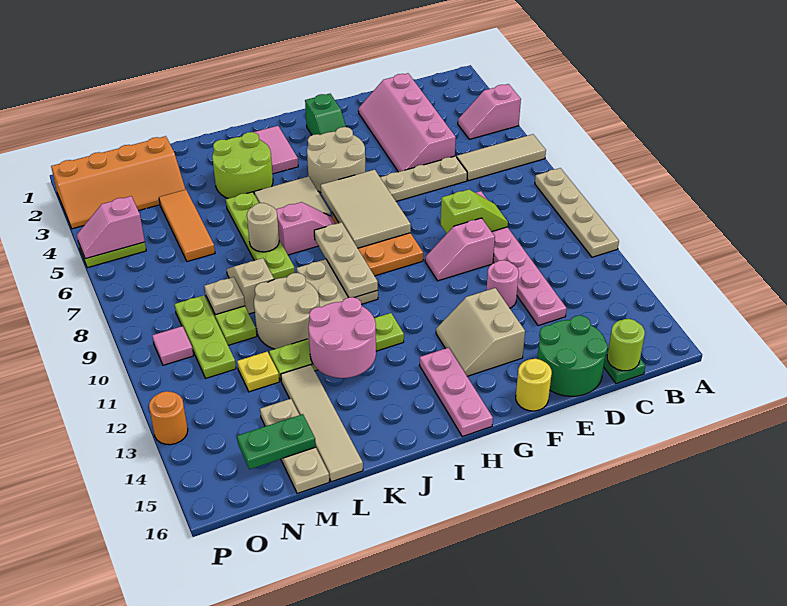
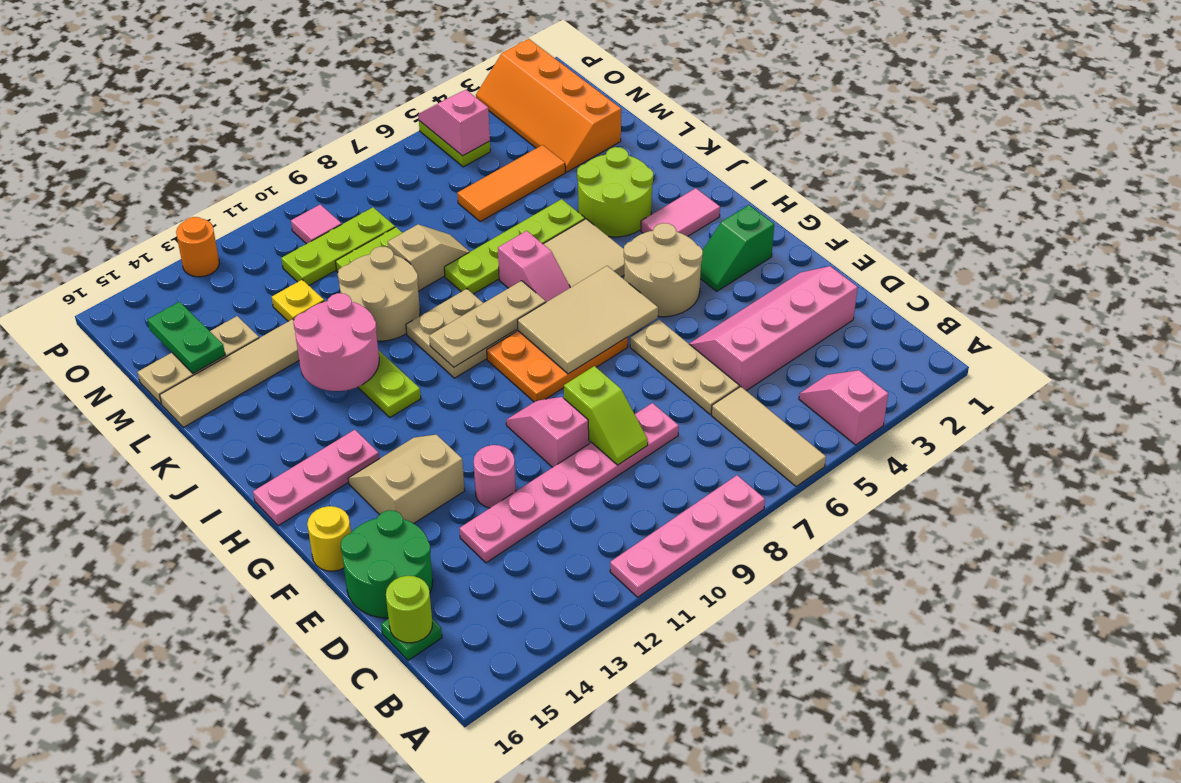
tan 1x4 plate [535,168,619,257] -> pink 1x4 plate [610,475,765,597]
tan 1x1 round brick [247,203,279,252] -> none
tan 1x1 plate [204,277,245,315] -> none

